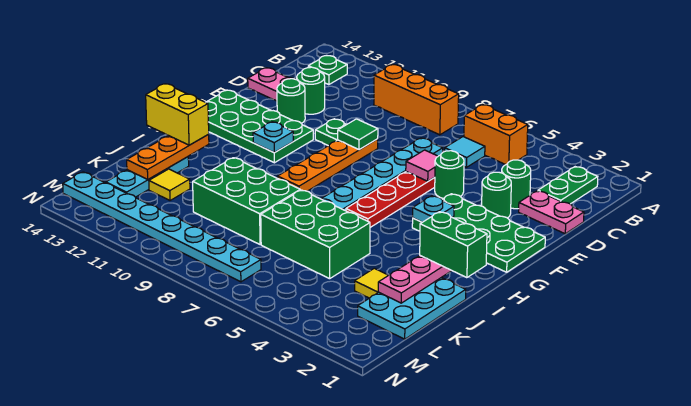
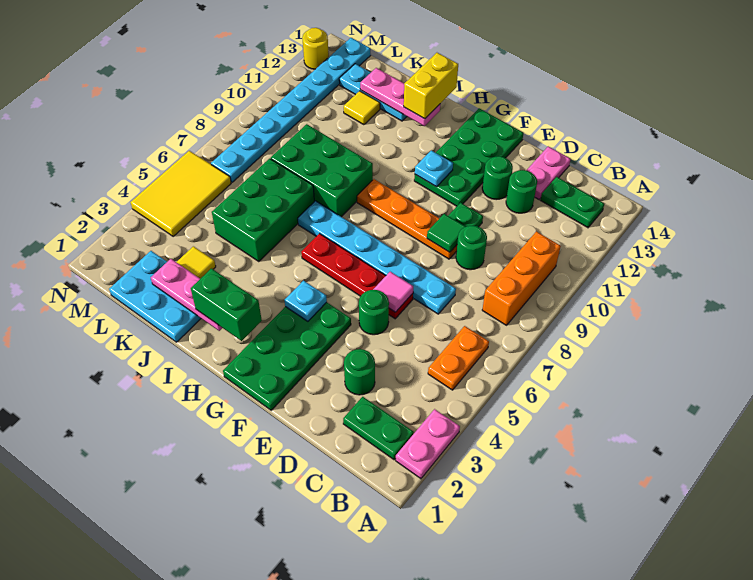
orange 1x2 brick [464,105,528,165] -> orange 1x2 plate [428,326,489,390]
green 1x1 plate [308,55,347,85] -> green 1x2 plate [541,177,604,228]
cyan 1x1 tile [445,137,485,167] -> none
pink 1x2 plate [519,191,584,234] -> pink 1x2 plate moved to [396,409,460,479]
green 1x1 round brick [482,172,511,218] -> green 1x1 round brick moved to [456,226,487,270]
green 1x2 brick [420,212,487,278] -> green 1x2 brick turned to [191,269,262,341]
orange 1x3 plate [127,135,209,179] -> pink 1x3 plate [360,68,440,126]
green 2x3 brick [193,158,300,245] -> green 2x3 brick turned to [271,124,373,217]
none -> yellow 2x3 tile [131,151,231,236]
none -> yellow 1x1 round brick [302,28,329,69]

